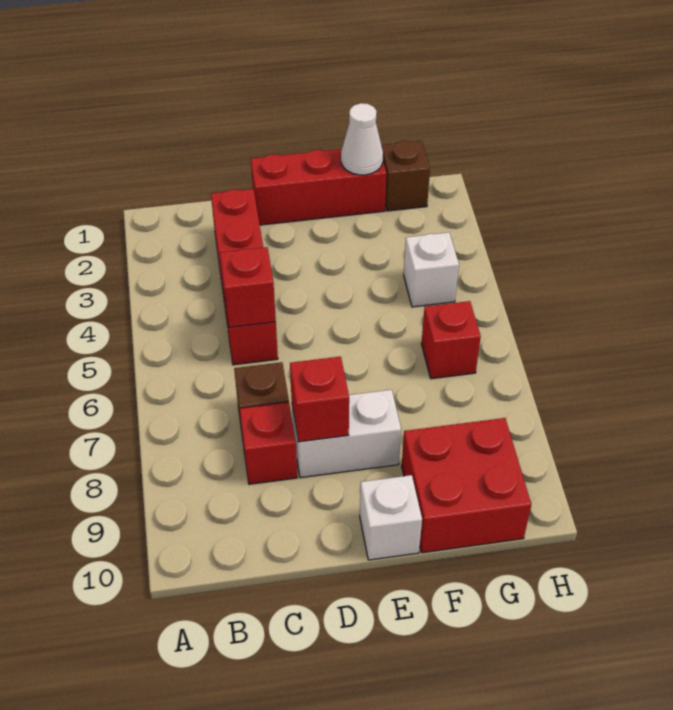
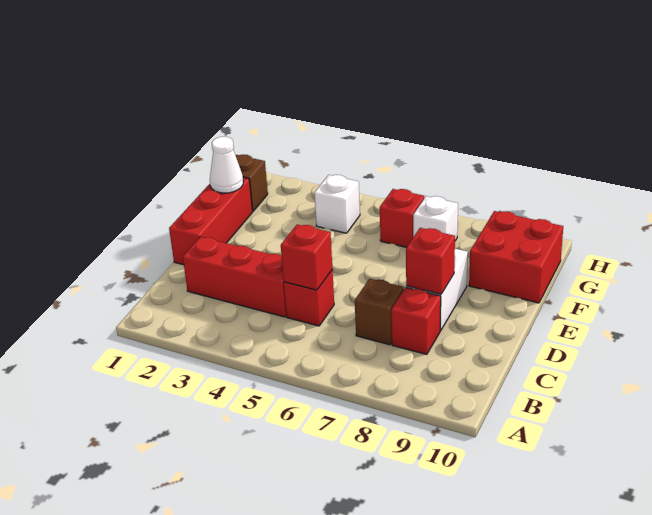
white 1x1 brick [360,475,422,560] -> white 1x1 brick moved to [413,196,458,241]

